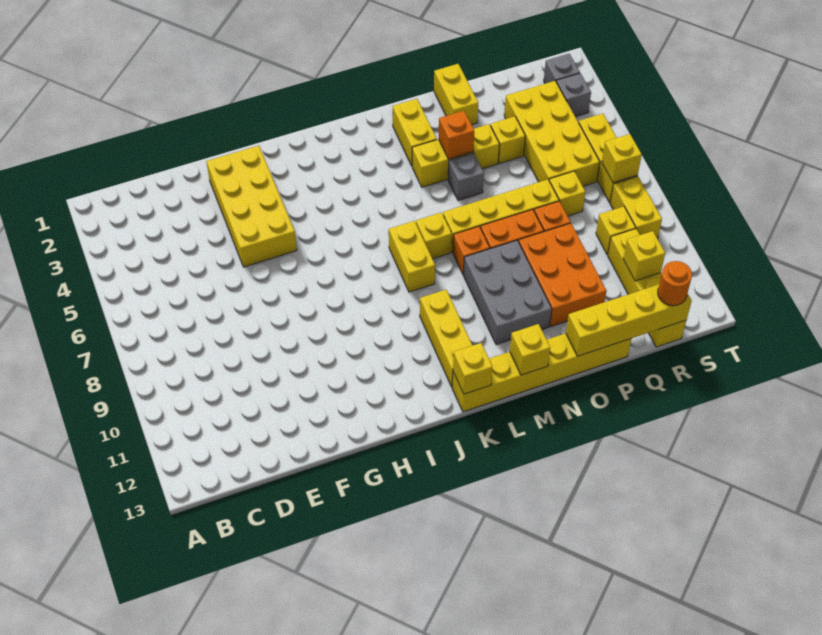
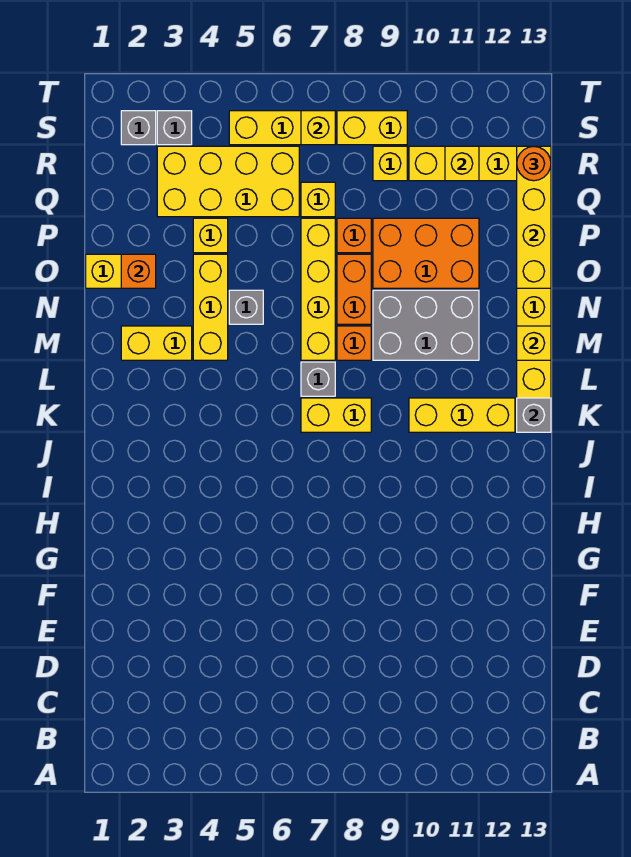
yellow 2x4 brick [206,146,297,267] -> none
yellow 1x1 brick [453,343,493,394] -> grey 1x1 brick [517,398,551,432]
yellow 1x1 brick [416,212,452,259] -> grey 1x1 brick [301,362,335,396]
orange 1x1 brick [439,111,474,159] -> orange 1x1 brick moved to [121,254,156,288]

